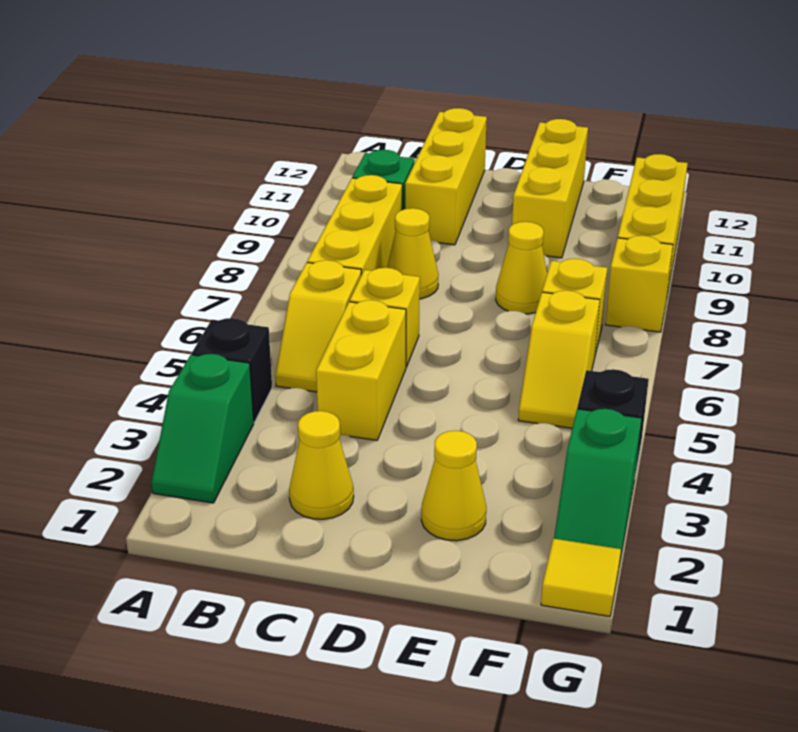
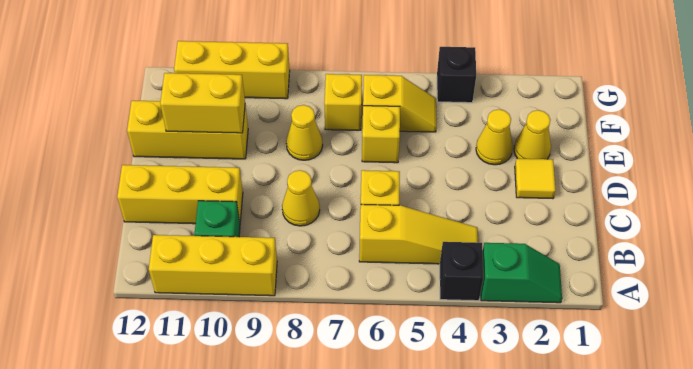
yellow 1x2 slope [275,260,361,392] -> yellow 1x3 slope [359,204,478,264]
yellow 1x3 brick [307,175,402,275] -> yellow 1x3 brick moved to [149,235,277,296]
yellow 1x1 cone [289,411,354,519] -> yellow 1x1 cone moved to [476,109,513,165]
yellow 1x2 brick [316,300,406,440] -> yellow 1x2 brick moved to [160,73,245,133]
yellow 1x1 tile [541,539,621,617] -> yellow 1x1 tile moved to [515,159,555,198]
green 1x2 slope [554,409,642,564] -> none
yellow 1x1 brick [605,236,673,332] -> yellow 1x1 brick moved to [362,106,400,163]

